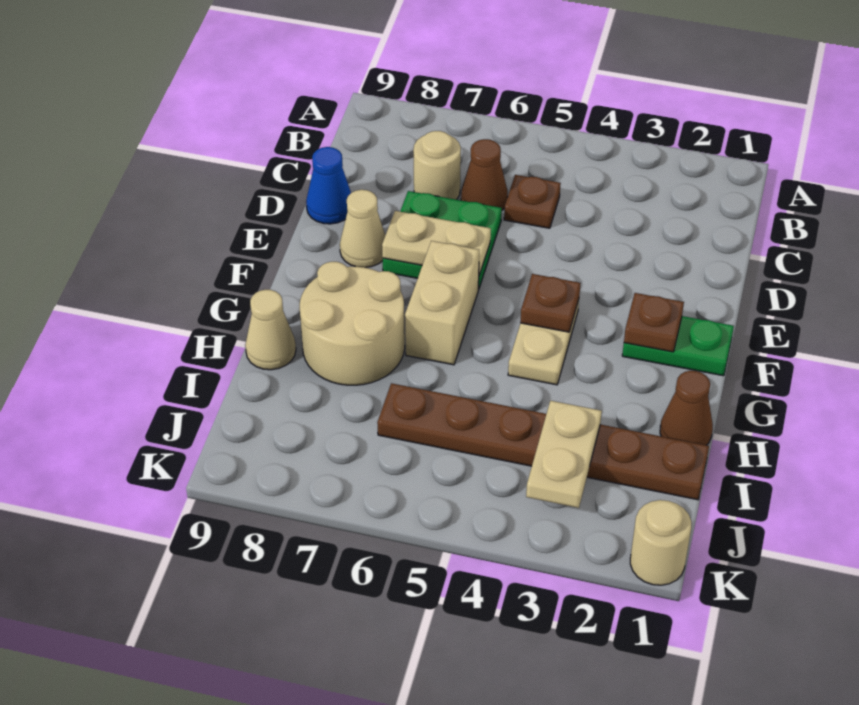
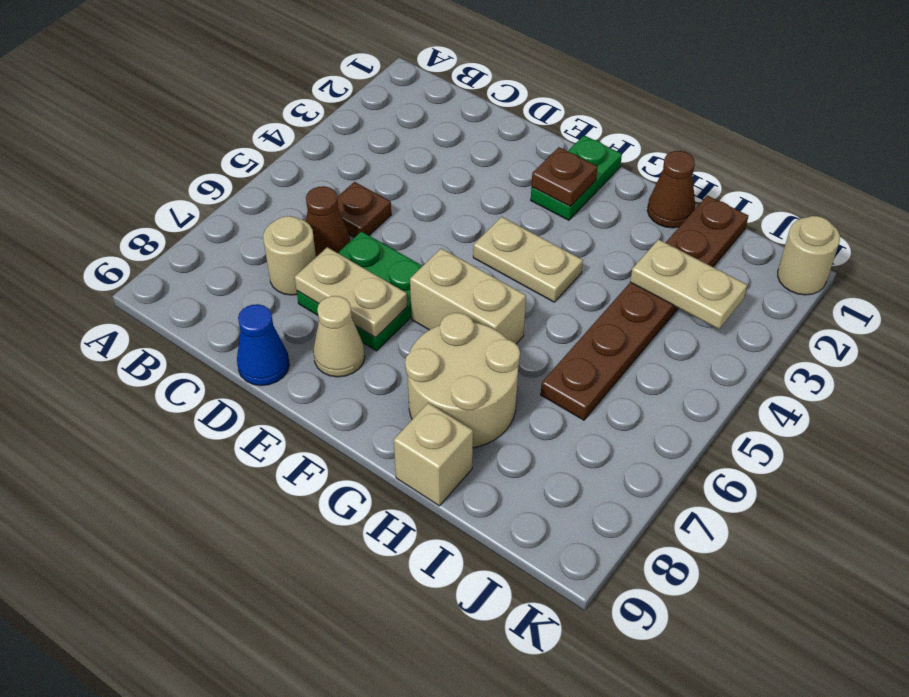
tan 1x2 plate [382,211,491,275] -> tan 1x2 plate turned to [295,247,407,338]
brown 1x1 plate [520,274,580,332] -> none
tan 1x1 cone [245,290,296,370] -> tan 1x1 brick [394,403,473,506]

